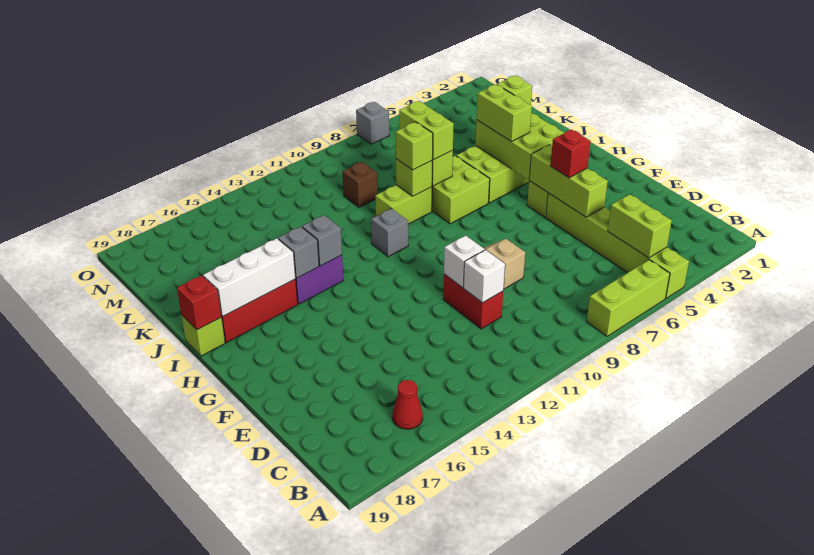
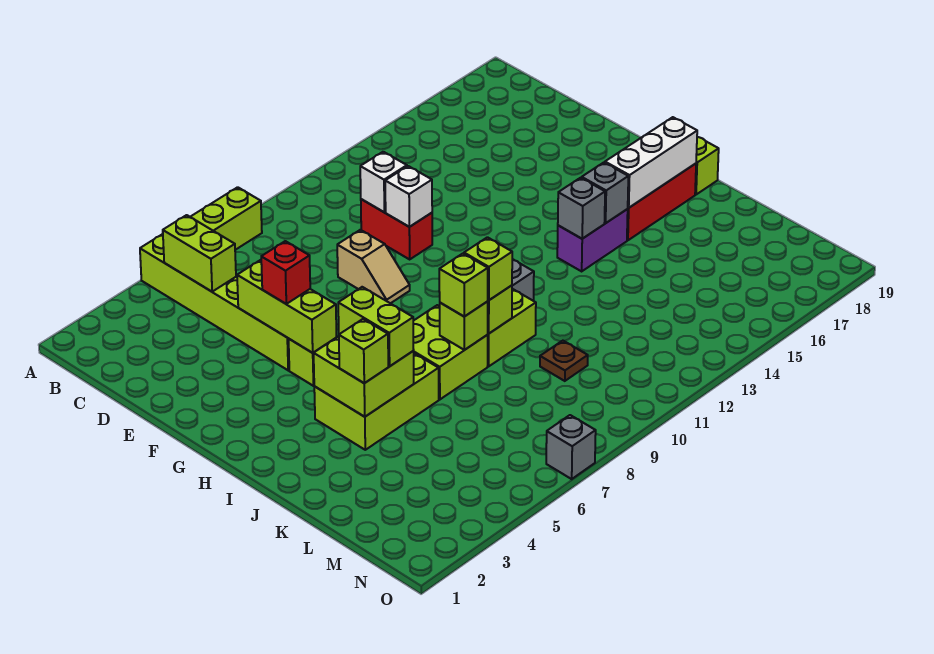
red 1x1 cone [392,380,423,429] -> none
lime 2x3 brick [475,113,564,179] -> lime 2x2 brick [314,336,414,417]
red 1x1 brick [177,275,221,330] -> none
lime 1x2 brick [399,101,454,160] -> lime 1x1 brick [439,254,488,317]
brown 1x1 brick [342,162,378,207] -> brown 1x1 plate [540,341,588,381]

